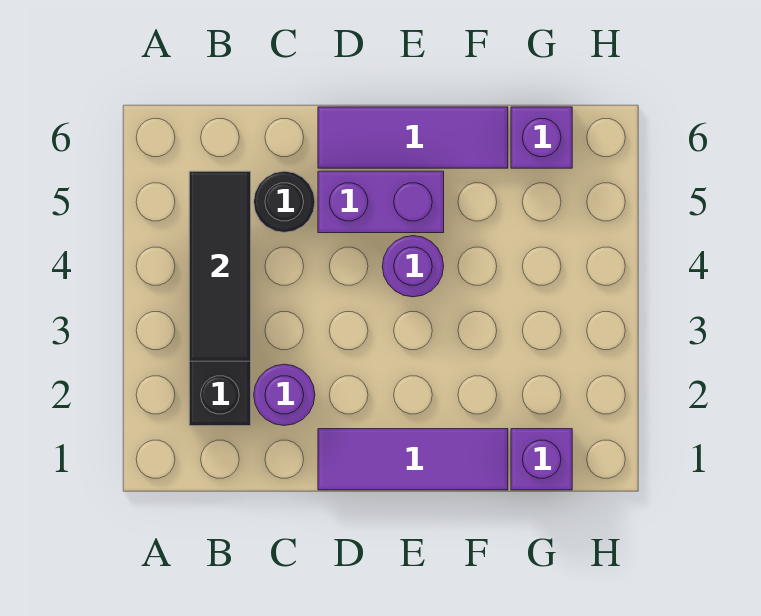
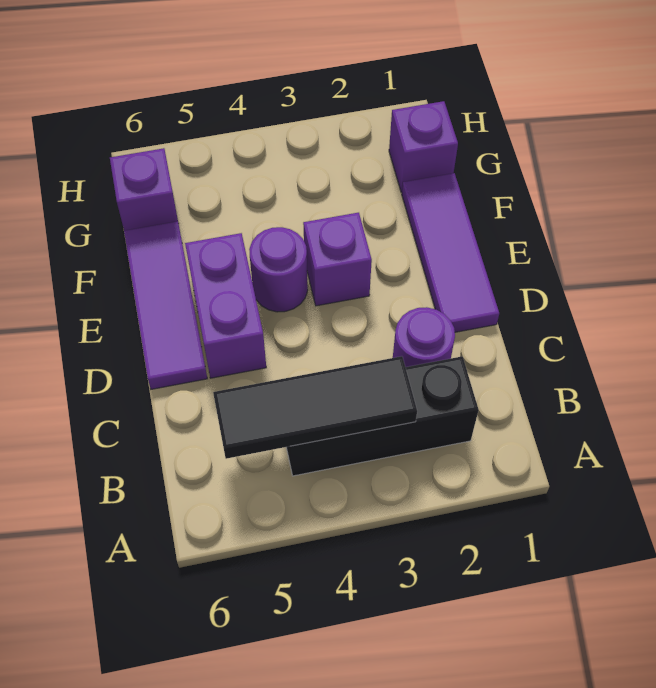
black 1x1 round brick [254,171,315,233] -> none
none -> purple 1x1 brick [303,213,372,306]

